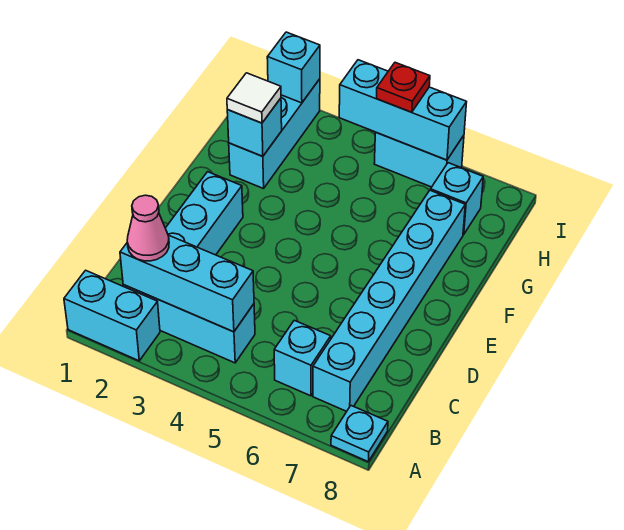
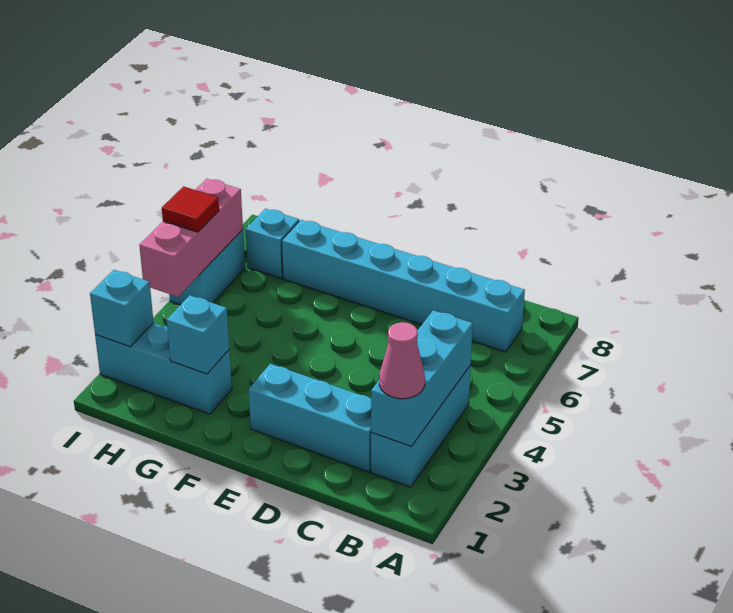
cyan 1x2 brick [64,270,160,361] -> none
cyan 1x1 plate [331,406,388,461] -> none
cyan 1x1 brick [274,320,331,396] -> none
white 1x1 tile [227,73,281,123] -> none
cyan 1x3 brick [339,60,467,160] -> pink 1x3 brick [139,179,243,297]
red 1x1 plate [377,62,430,112] -> red 1x1 tile [162,186,219,232]

